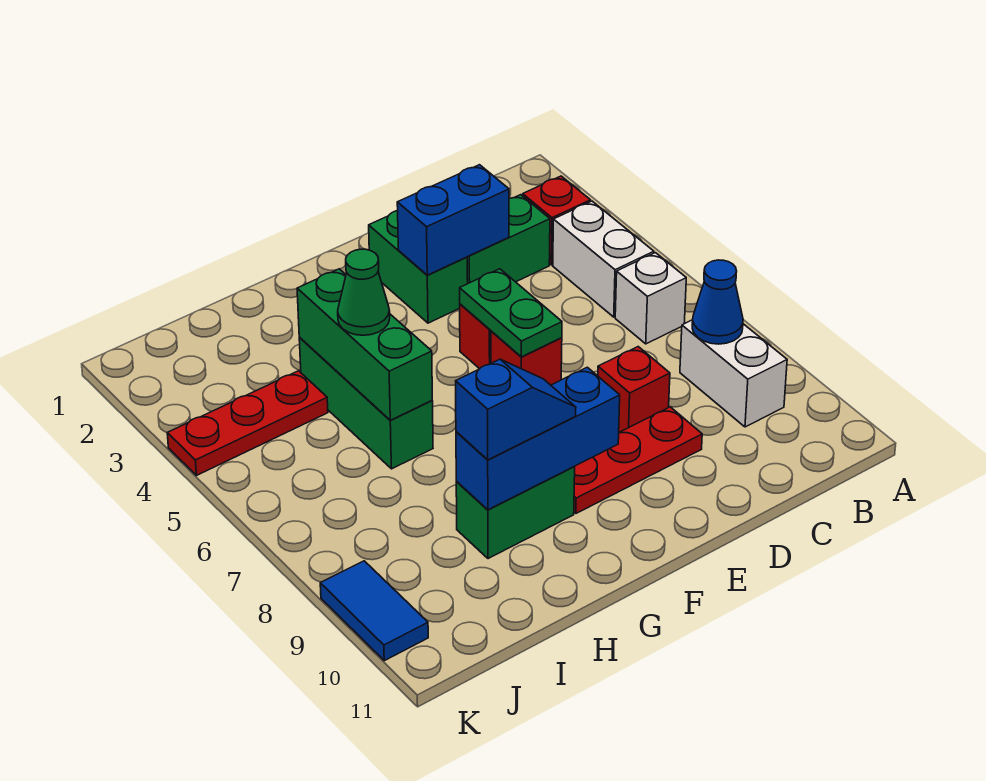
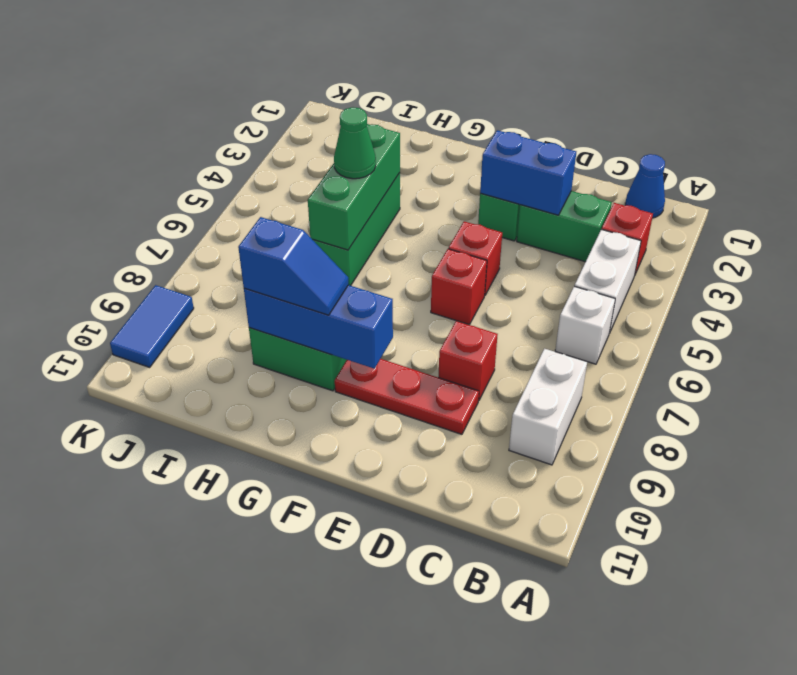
blue 1x1 cone [692,260,743,344] -> blue 1x1 cone moved to [625,154,665,218]
green 1x2 plate [460,269,562,357] -> none
red 1x3 plate [167,371,328,475] -> none

